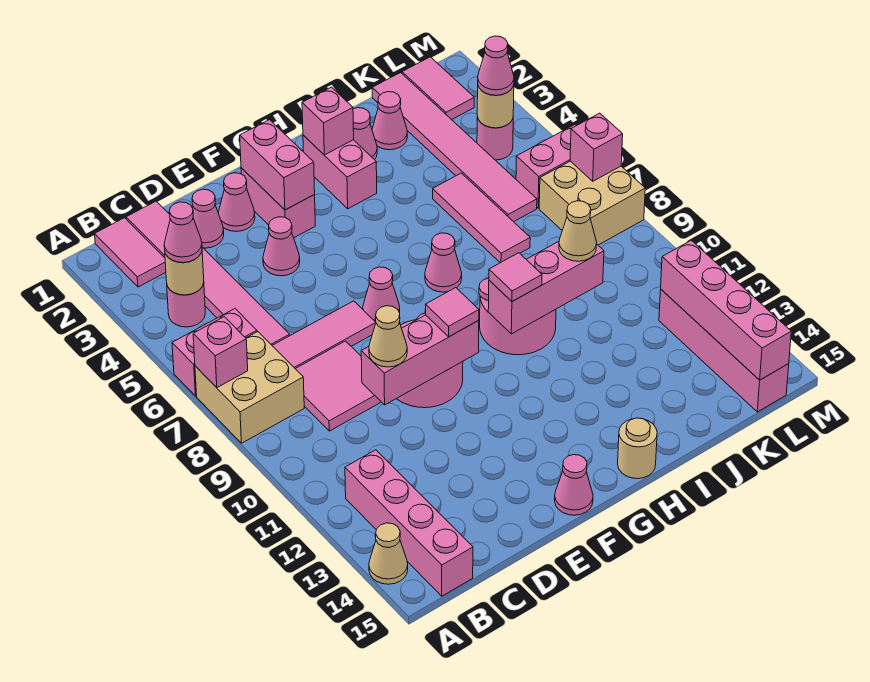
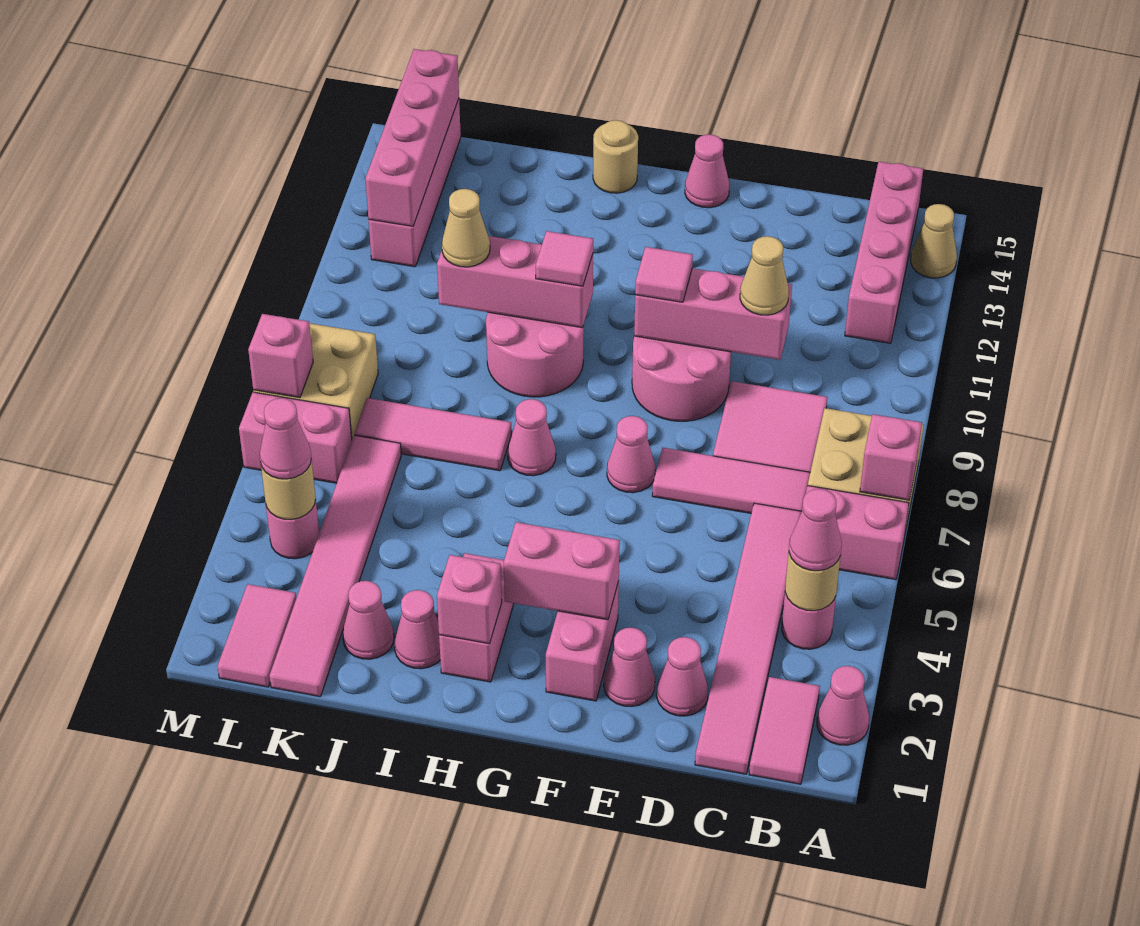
pink 1x1 cone [263,217,300,276] -> pink 1x1 cone moved to [817,666,869,745]
pink 1x2 brick [240,120,315,210] -> pink 1x2 brick turned to [504,522,620,620]
pink 1x3 tile [433,173,530,263] -> pink 1x3 tile turned to [354,398,511,471]

